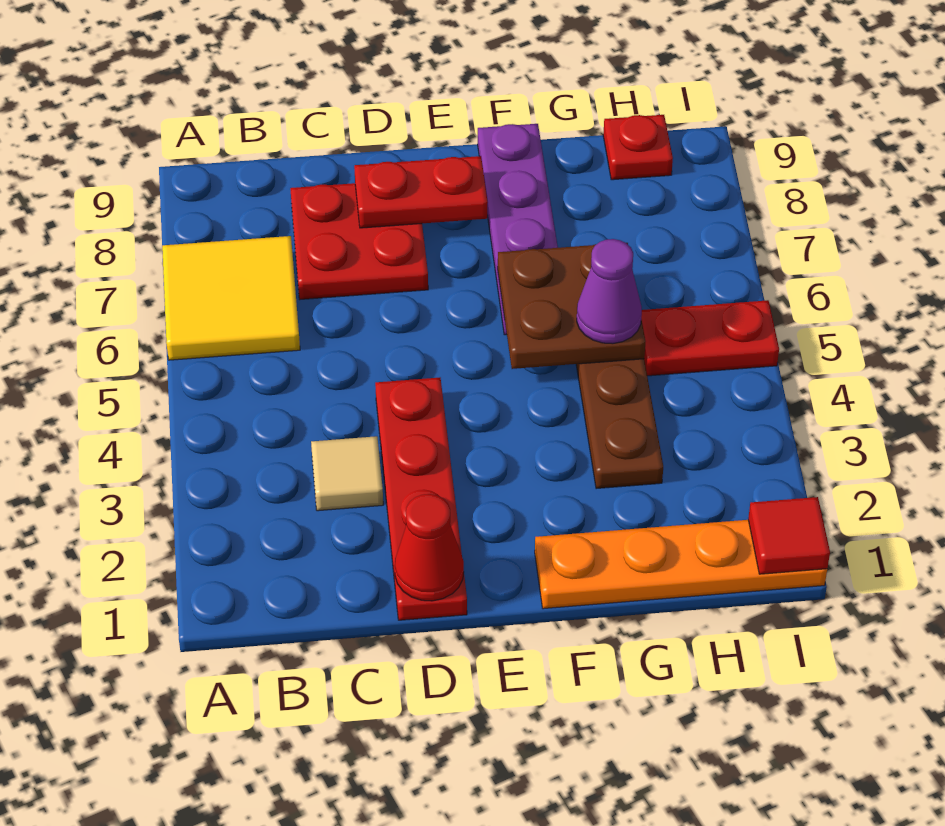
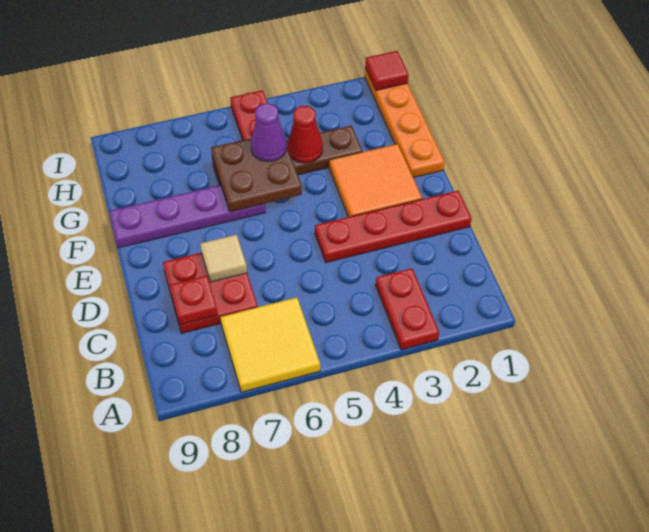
tan 1x1 tile [311,436,383,511] -> tan 1x1 tile moved to [200,235,247,282]
red 1x1 cone [395,494,464,601] -> red 1x1 cone moved to [287,106,323,163]
red 1x2 plate [354,156,488,228] -> red 1x2 plate moved to [376,268,439,350]
none -> orange 2x2 tile [329,144,422,217]
red 1x1 plate [603,115,673,180] -> red 1x1 plate moved to [169,276,218,325]

